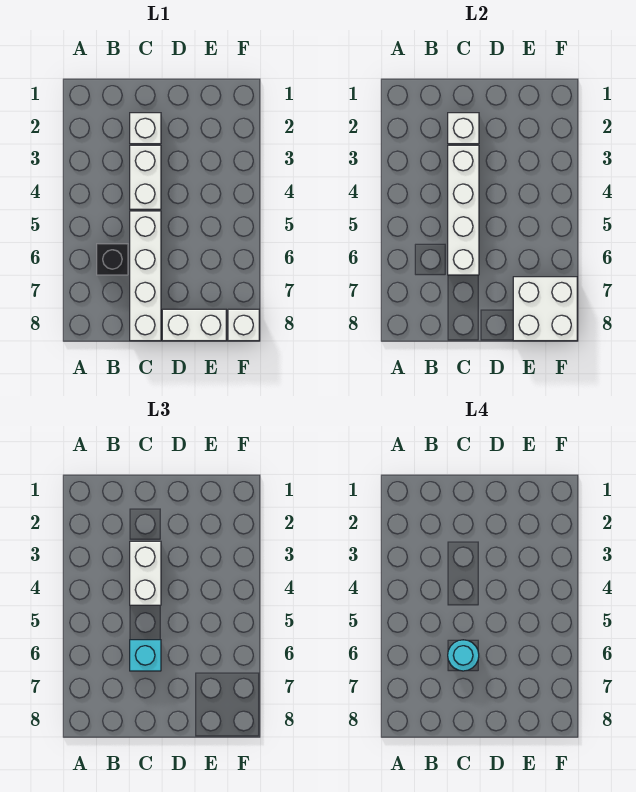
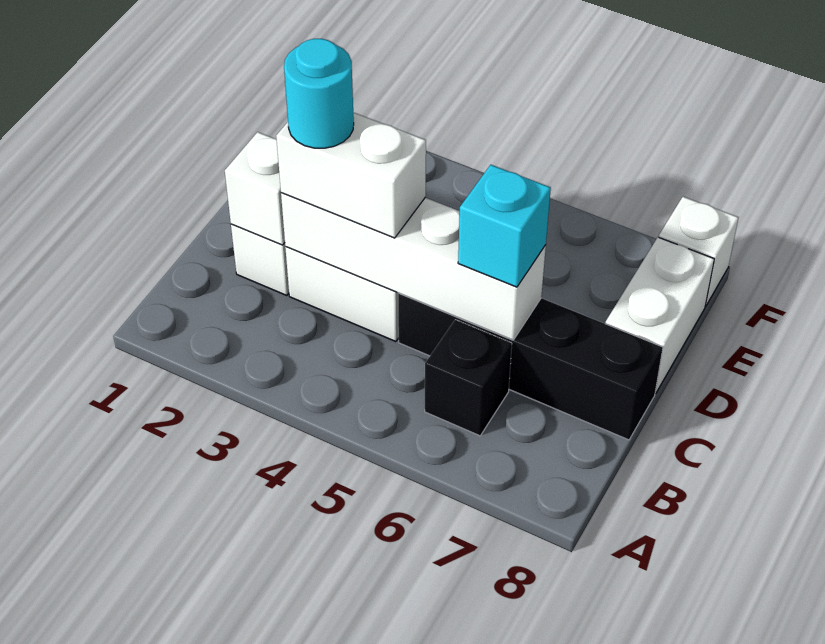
white 1x4 brick [130,211,161,341] -> black 1x4 brick [398,293,663,440]
cyan 1x1 round brick [448,640,479,671] -> cyan 1x1 round brick moved to [284,39,354,148]
white 2x2 brick [513,277,577,341] -> none

